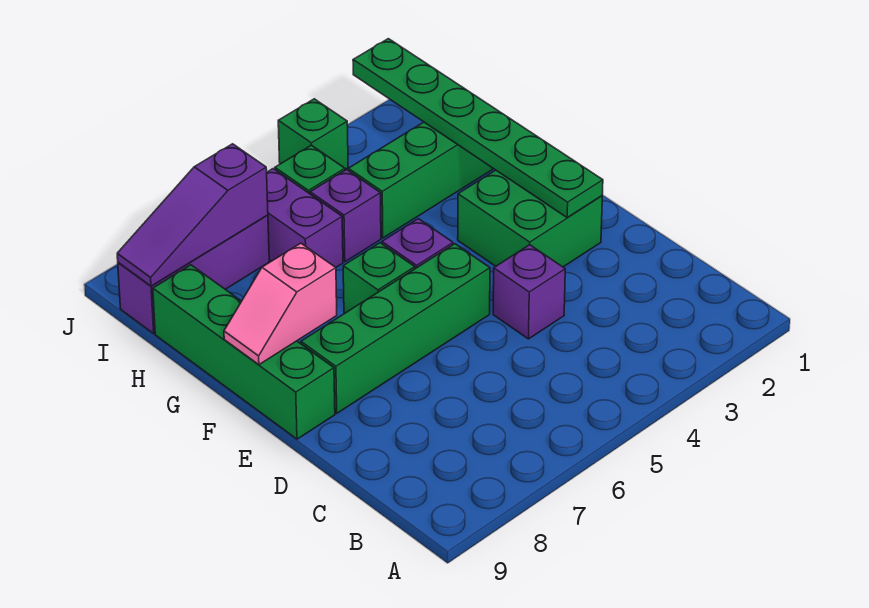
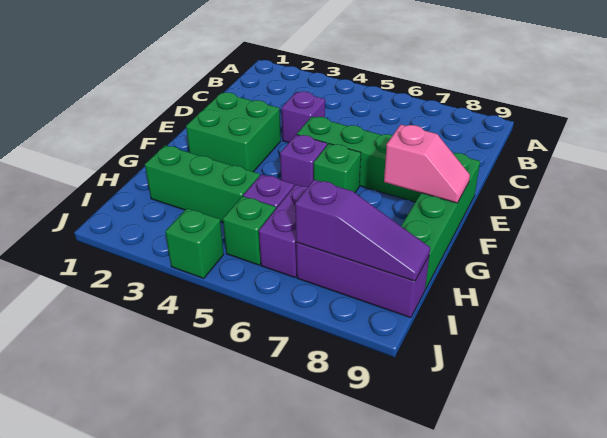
green 1x6 plate [353,39,603,217] -> none

